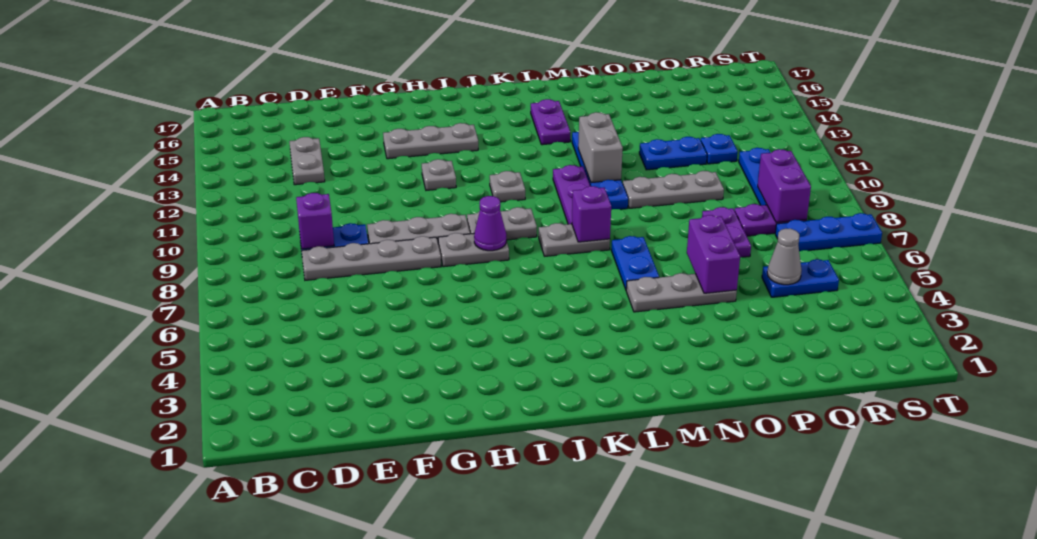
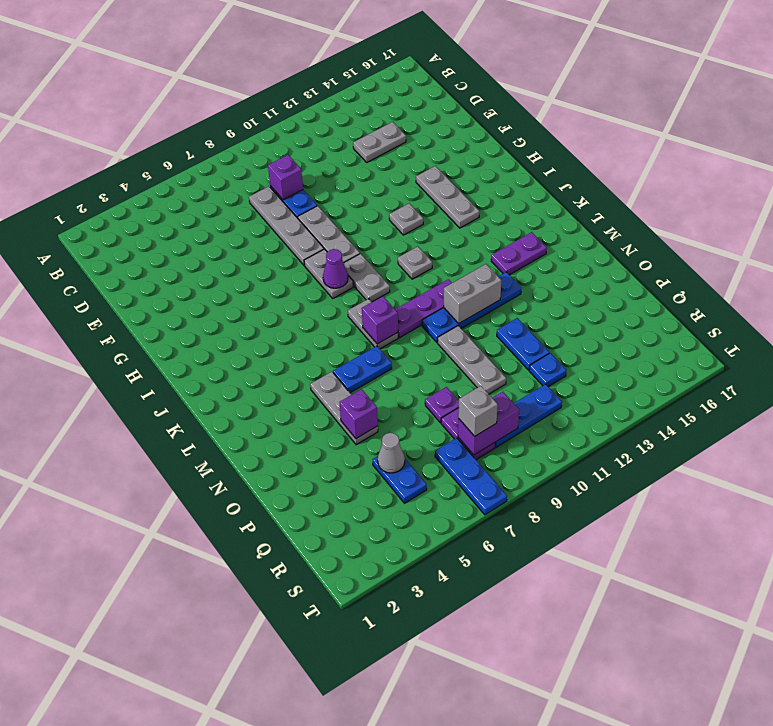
purple 1x2 brick [687,215,740,293] -> purple 1x1 brick [340,389,378,438]
purple 1x2 plate [702,207,751,257] -> purple 1x1 plate [425,387,459,423]
none -> grey 1x1 brick [458,386,498,436]

